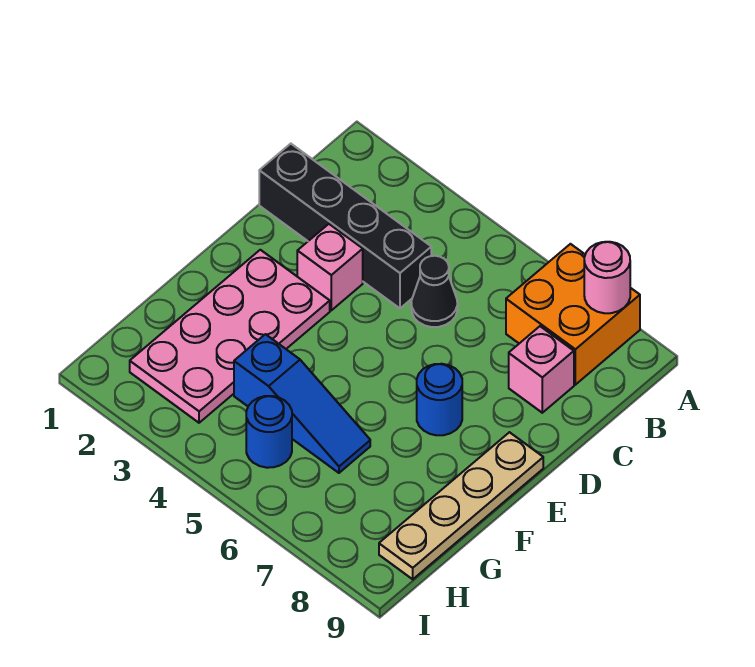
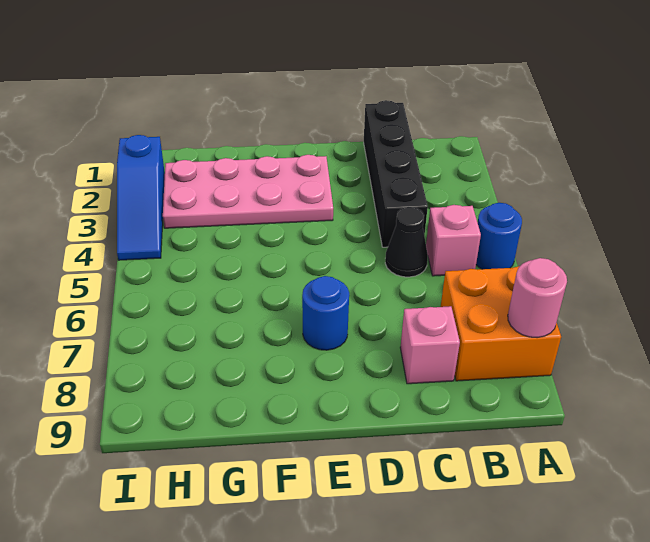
pink 1x1 brick [297,224,363,310] -> pink 1x1 brick moved to [426,205,481,276]
tan 1x4 plate [379,432,543,579] -> none
blue 1x3 slope [234,334,370,473] -> blue 1x3 slope moved to [117,135,165,260]
blue 1x1 round brick [246,396,292,468] -> blue 1x1 round brick moved to [476,203,522,269]

